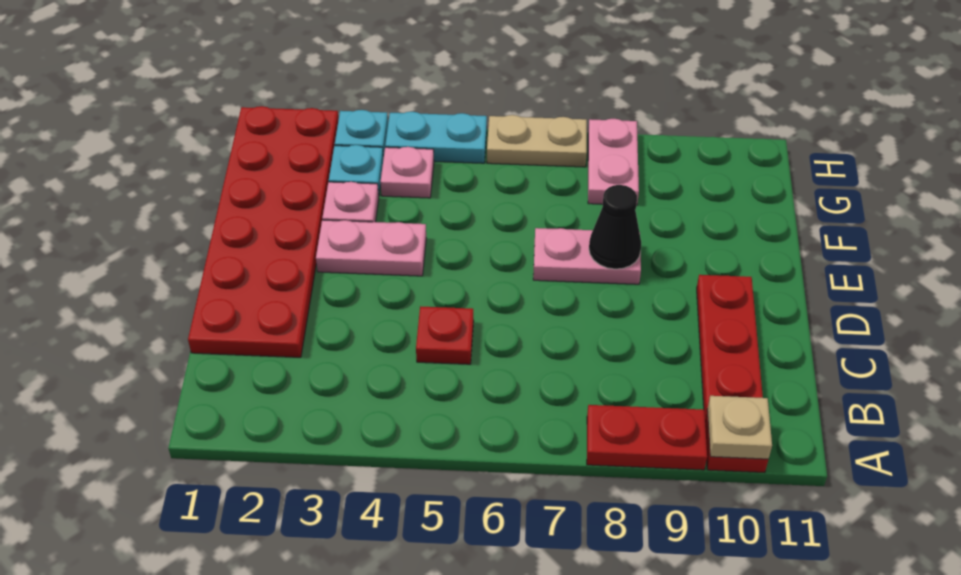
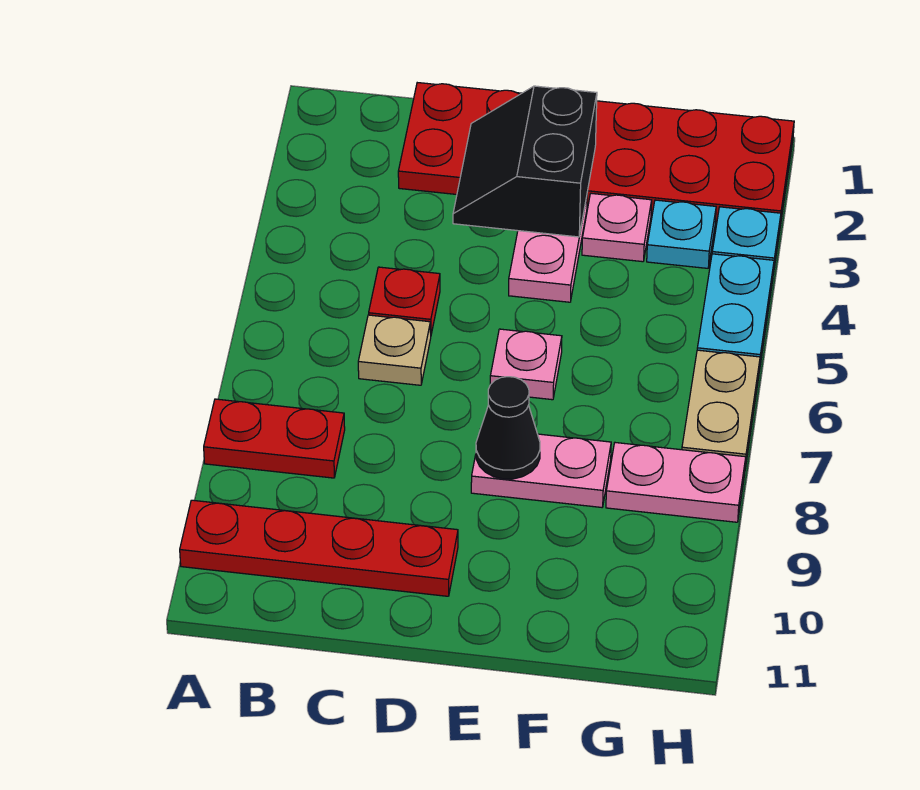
red 1x2 plate [587,405,707,470] -> red 1x2 plate turned to [204,399,345,478]
tan 1x1 plate [707,396,772,459] -> tan 1x1 plate moved to [358,315,431,385]
none -> black 2x2 slope [453,86,597,237]
pink 1x2 plate [533,228,641,284] -> pink 1x2 plate turned to [471,434,611,507]
pink 1x1 plate [380,147,434,198] -> pink 1x1 plate moved to [490,329,562,400]

